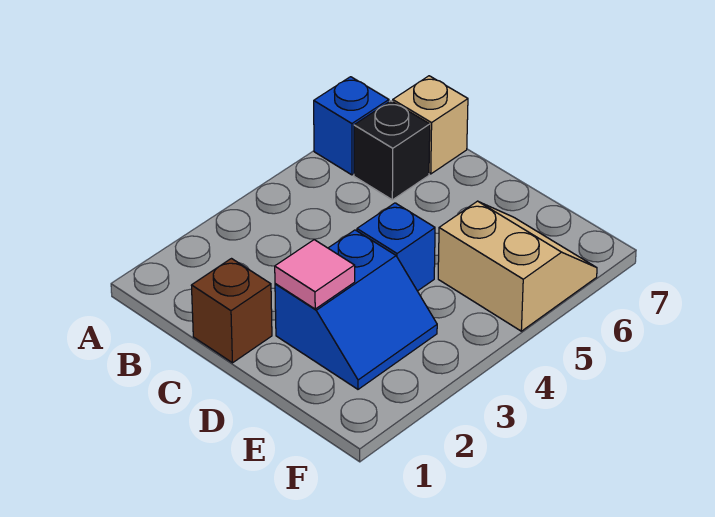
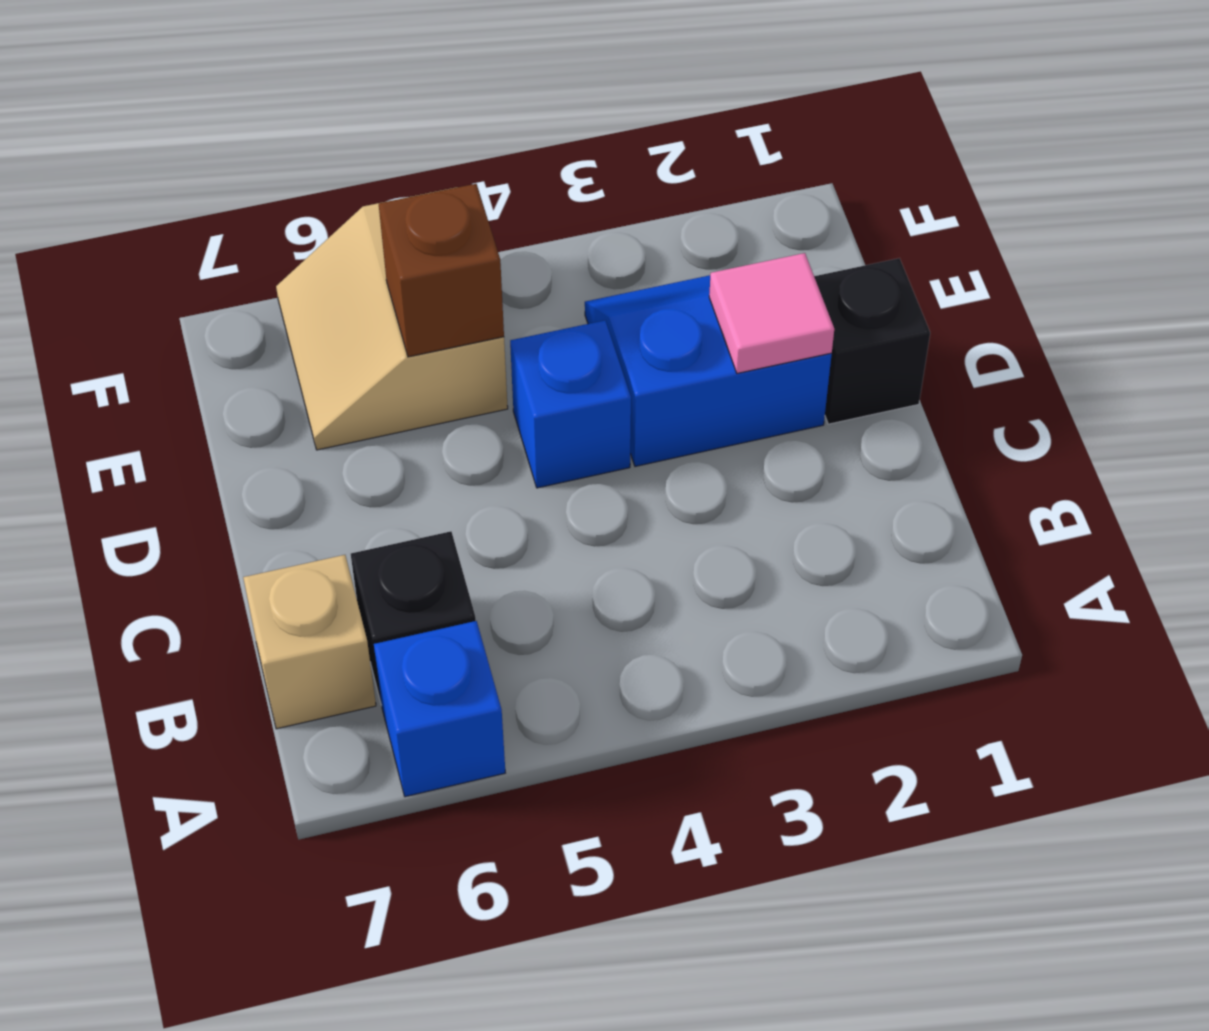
brown 1x1 brick [191,259,272,363] -> brown 1x1 brick moved to [379,184,504,357]
none -> black 1x1 brick [814,258,930,424]

